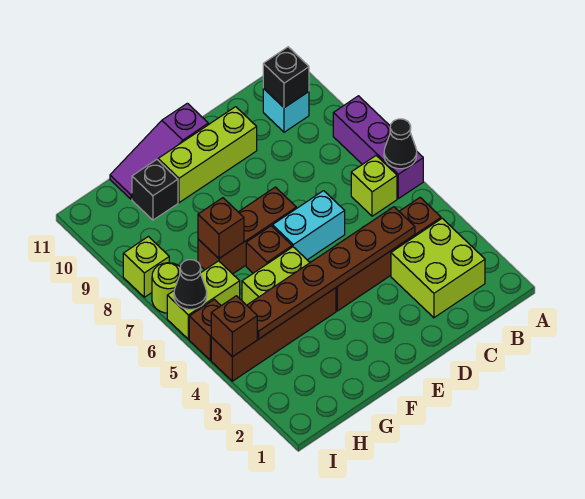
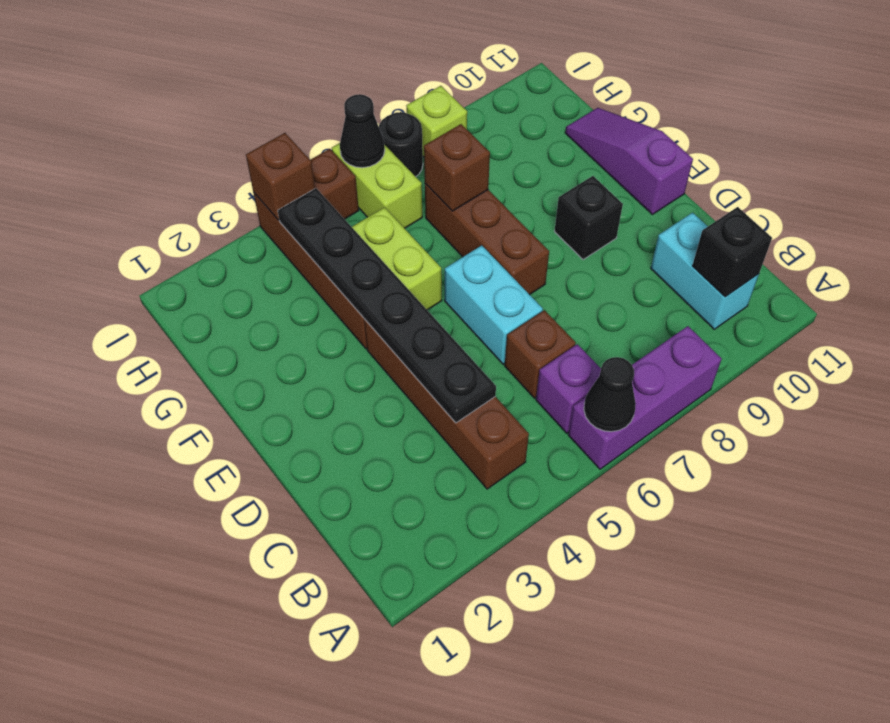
lime 2x2 brick [391,218,485,318] -> none
lime 1x1 brick [351,156,397,216] -> purple 1x1 brick [536,344,601,433]
cyan 1x1 brick [263,88,309,132] -> cyan 1x2 brick [651,213,759,329]
brown 1x6 plate [247,207,415,339] -> black 1x6 plate [278,188,496,423]
lime 1x3 brick [158,107,257,203] -> none
brown 1x1 brick [246,226,292,273] -> brown 1x1 brick moved to [505,310,576,398]
black 1x1 brick [132,160,178,220] -> black 1x1 brick moved to [554,176,623,260]
lime 1x1 round brick [152,263,180,313] -> black 1x1 round brick [379,112,423,177]

